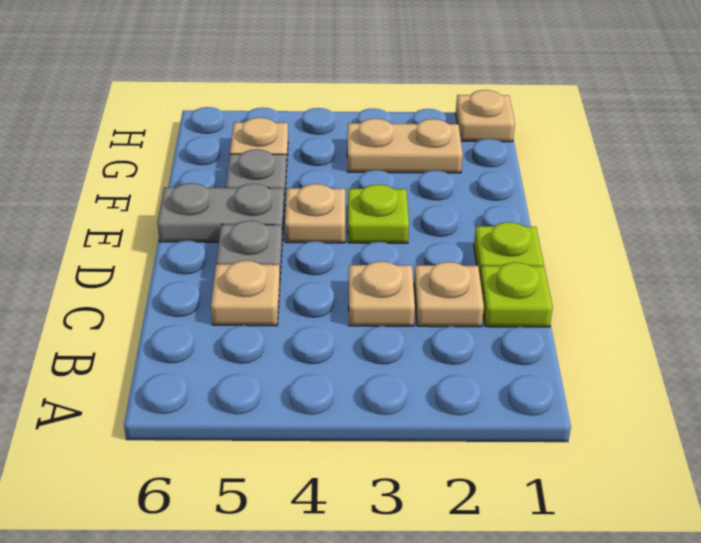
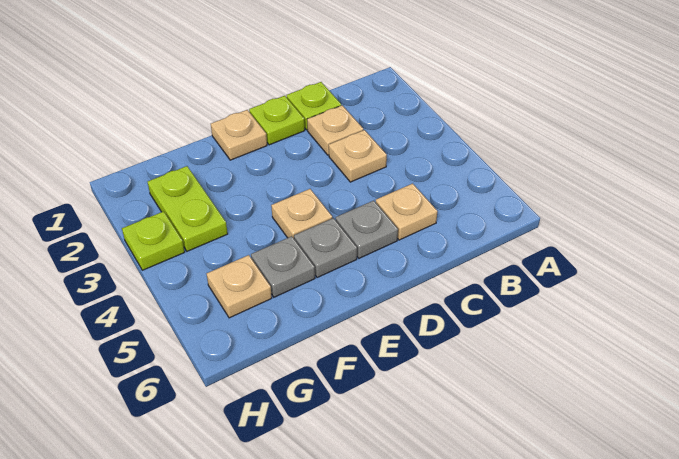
lime 1x1 plate [348,184,409,243] -> lime 1x1 plate moved to [122,211,185,270]
grey 1x2 plate [157,183,284,242] -> grey 1x1 plate [294,218,357,278]
tan 1x2 plate [347,119,463,173] -> lime 1x2 plate [148,166,228,251]
tan 1x1 plate [456,90,515,142] -> tan 1x1 plate moved to [211,110,267,160]

